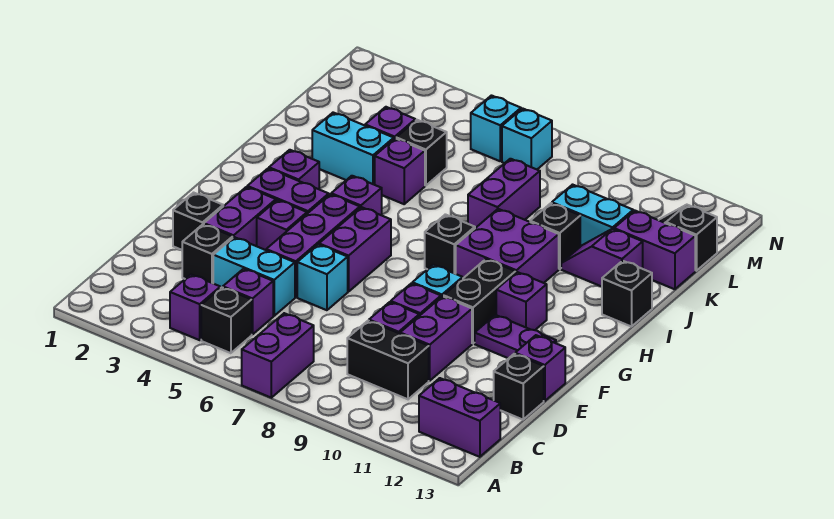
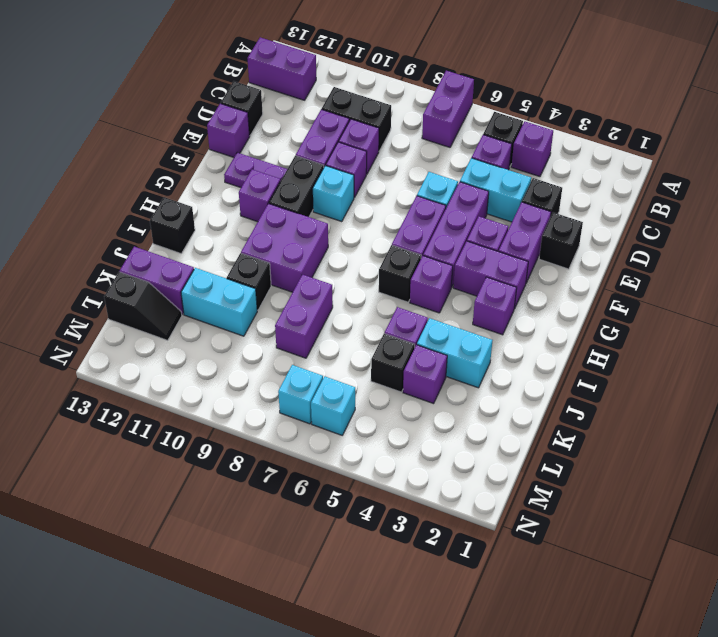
black 1x1 brick [425,214,475,274] -> black 1x1 brick moved to [379,245,421,302]
purple 1x2 slope [561,229,643,287] -> none

